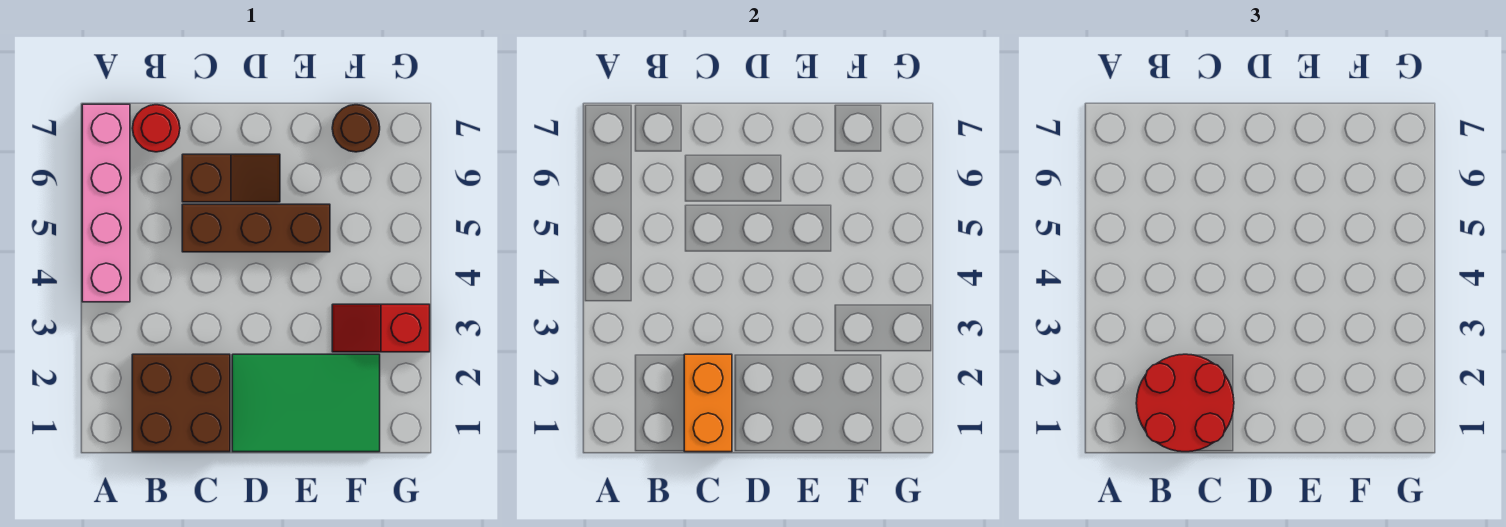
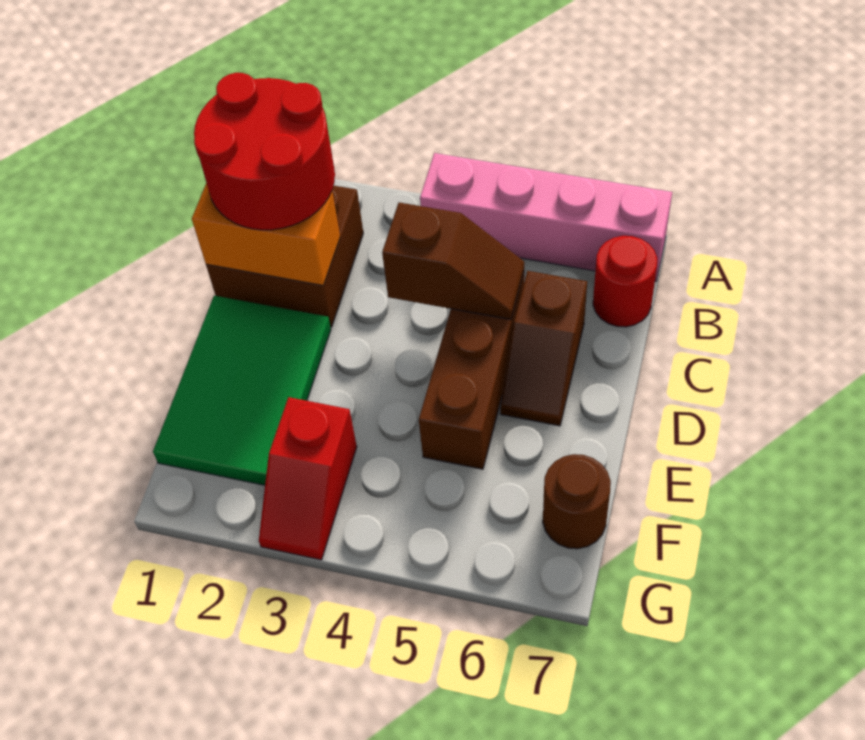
none -> brown 1x2 slope [382,203,524,320]
red 1x2 slope [332,304,430,352] -> red 1x2 slope turned to [259,397,357,560]

